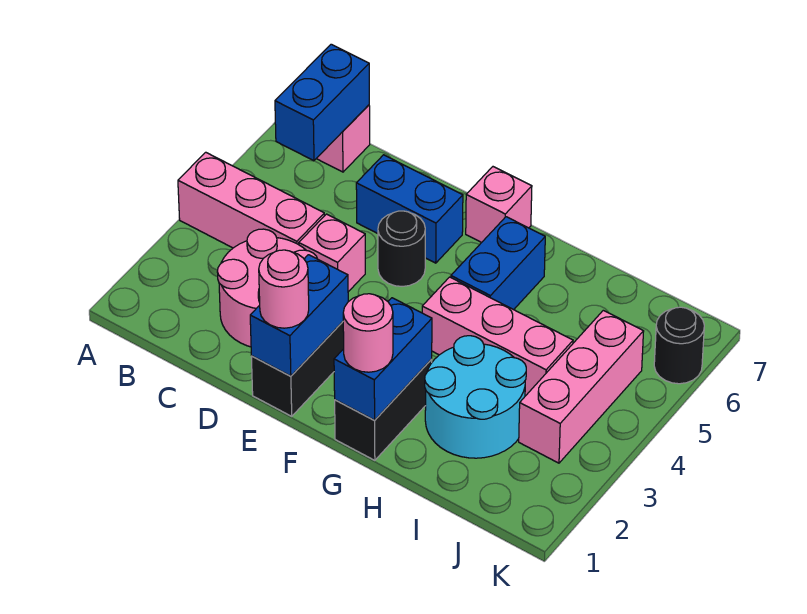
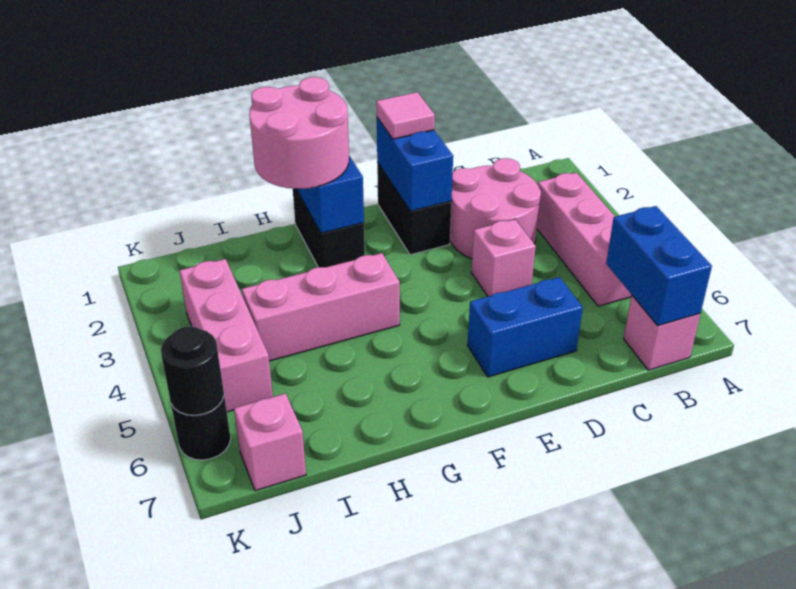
pink 1x3 brick [178,152,324,248] -> pink 1x3 brick turned to [537,173,632,306]
pink 1x1 round brick [259,250,309,328] -> pink 1x1 tile [376,92,435,139]
black 1x1 round brick [378,211,425,286] -> black 1x1 round brick moved to [161,327,224,415]
pink 1x1 brick [466,167,532,243] -> pink 1x1 brick moved to [234,394,306,491]
pink 1x1 round brick [343,294,393,372] -> pink 2x2 round brick [249,77,349,189]
blue 1x2 brick [451,217,545,310] -> none
cyan 2x2 round brick [425,336,526,458] -> none

